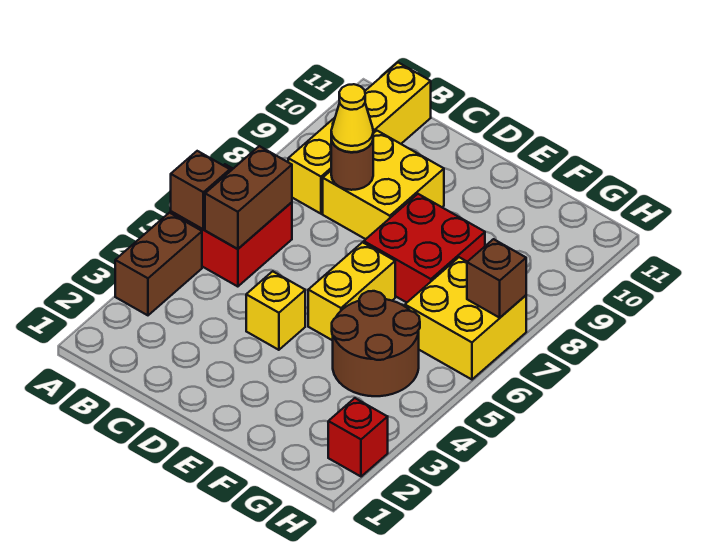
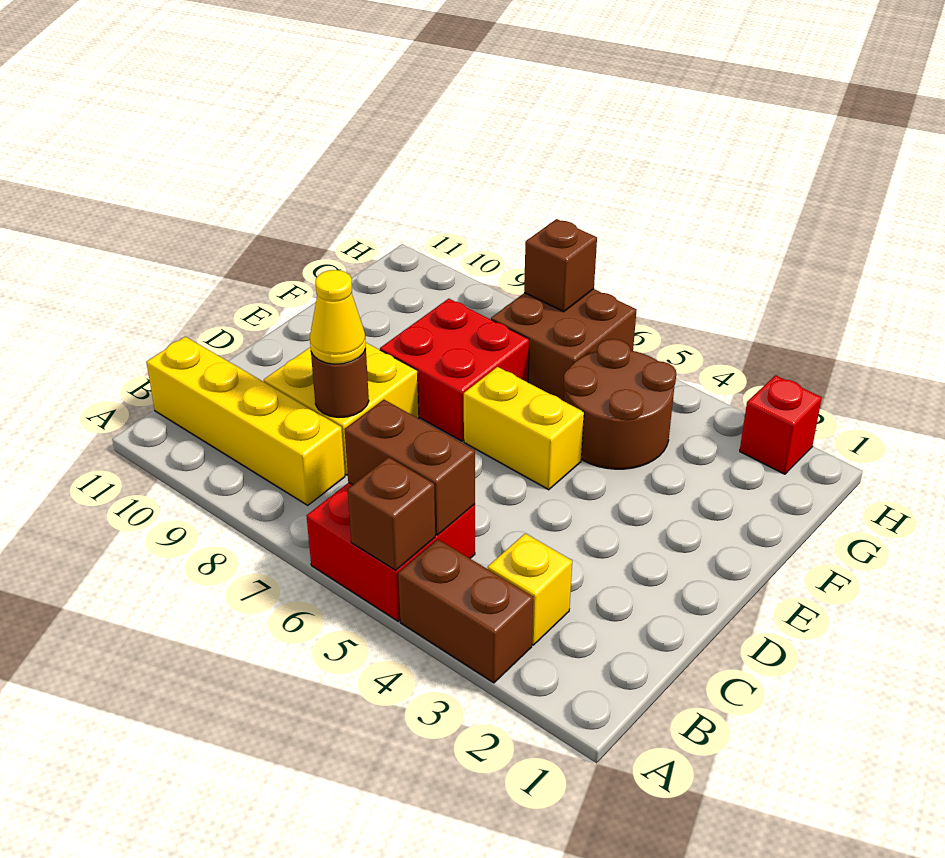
yellow 1x1 brick [246,271,305,350] -> yellow 1x1 brick moved to [488,533,572,645]
yellow 2x2 brick [405,257,526,379] -> brown 2x2 brick [491,289,637,401]

